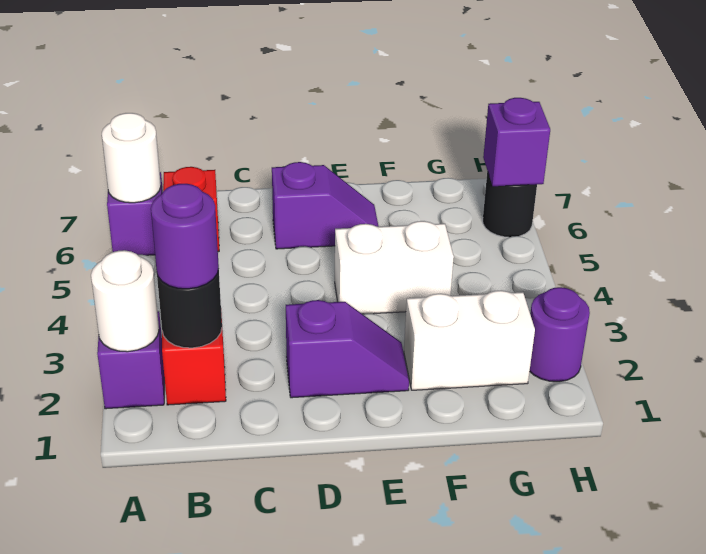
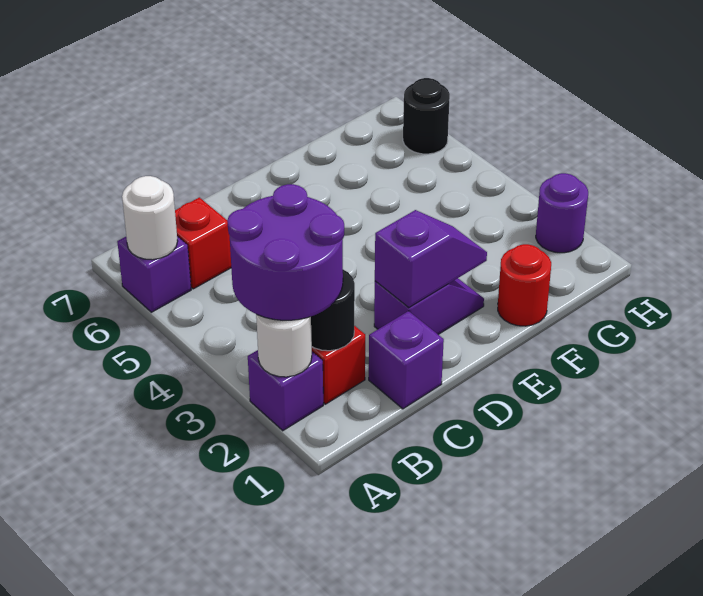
purple 1x1 round brick [151,184,219,289] -> purple 2x2 round brick [227,184,344,320]
purple 1x2 slope [272,162,379,249] -> purple 1x2 slope moved to [375,210,487,308]
white 1x2 brick [335,221,454,314] -> none
none -> red 1x1 round brick [498,244,551,326]
white 1x2 brick [404,290,535,390] -> none
purple 1x1 brick [483,98,550,186] -> purple 1x1 brick moved to [369,311,444,409]

